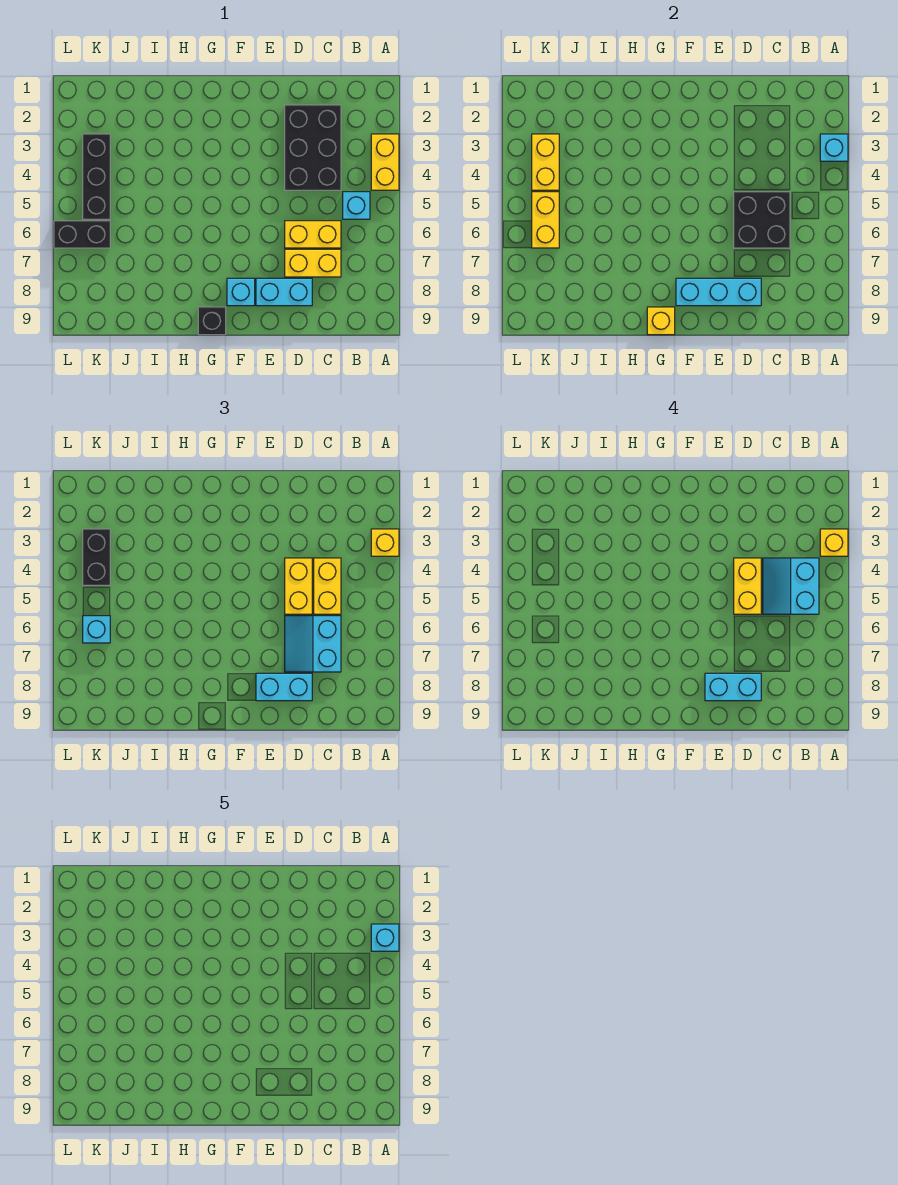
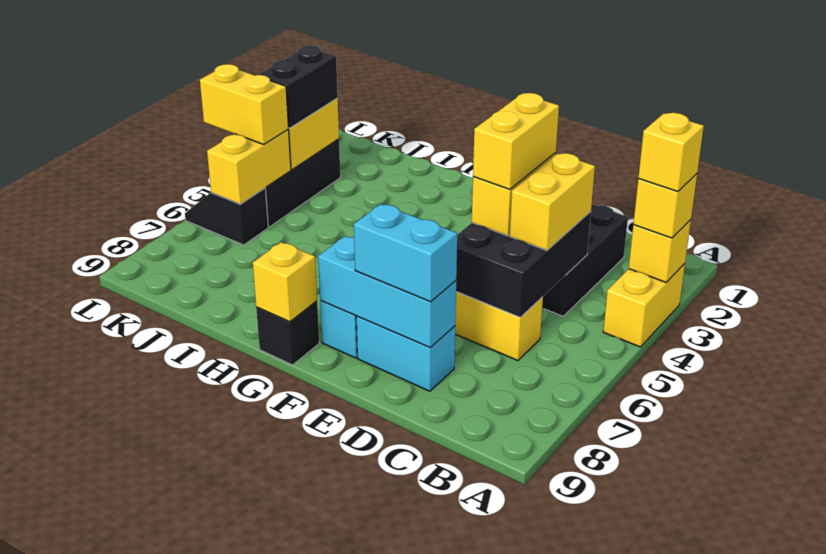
cyan 1x1 brick [820,134,848,161] -> yellow 1x1 brick [629,220,691,282]
cyan 1x1 brick [371,924,399,951] -> none
cyan 2x2 slope [763,558,819,614] -> none
cyan 1x1 brick [343,192,370,219] -> none
black 2x2 brick [734,192,790,248] -> black 2x3 brick [456,212,591,317]
cyan 2x2 slope [285,616,341,672] -> none
yellow 1x2 brick [285,249,341,277] -> yellow 1x2 brick moved to [200,64,289,144]
cyan 1x2 brick [705,673,761,701] -> none
black 1x2 brick [54,221,110,248] -> black 1x2 slope [185,188,268,245]
cyan 1x1 brick [83,616,110,643] -> none

